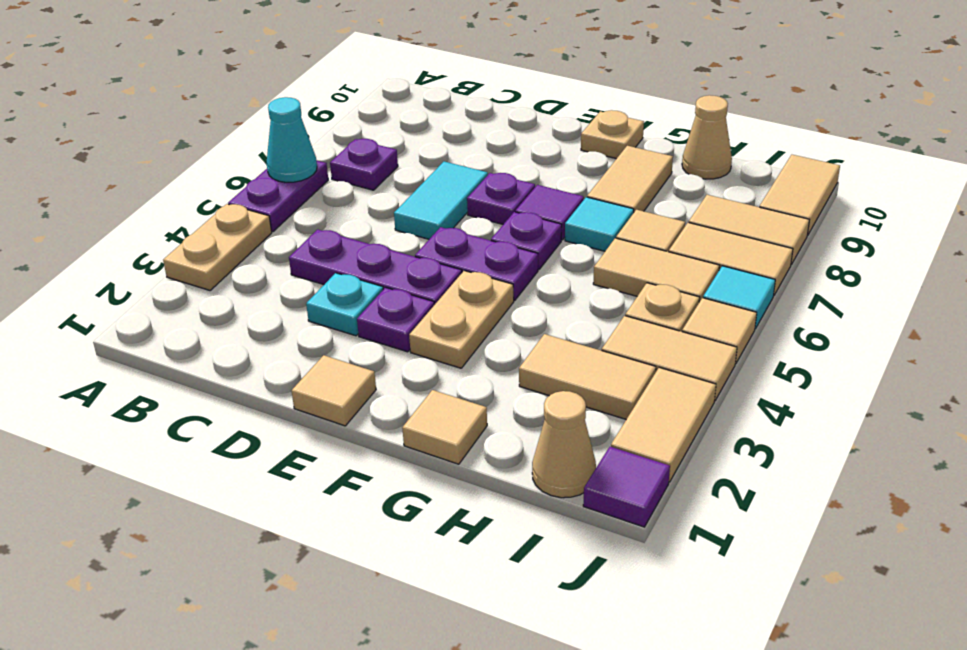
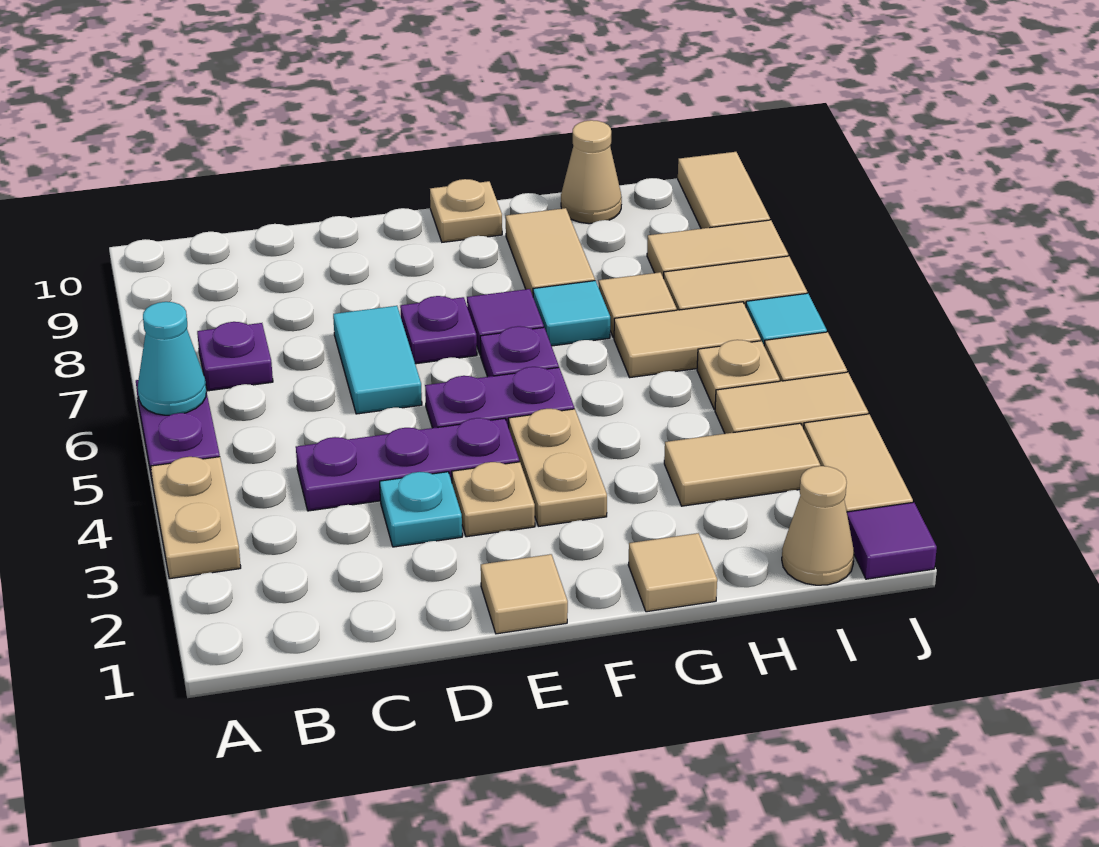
purple 1x1 plate [357,288,434,352] -> tan 1x1 plate [452,462,535,537]

